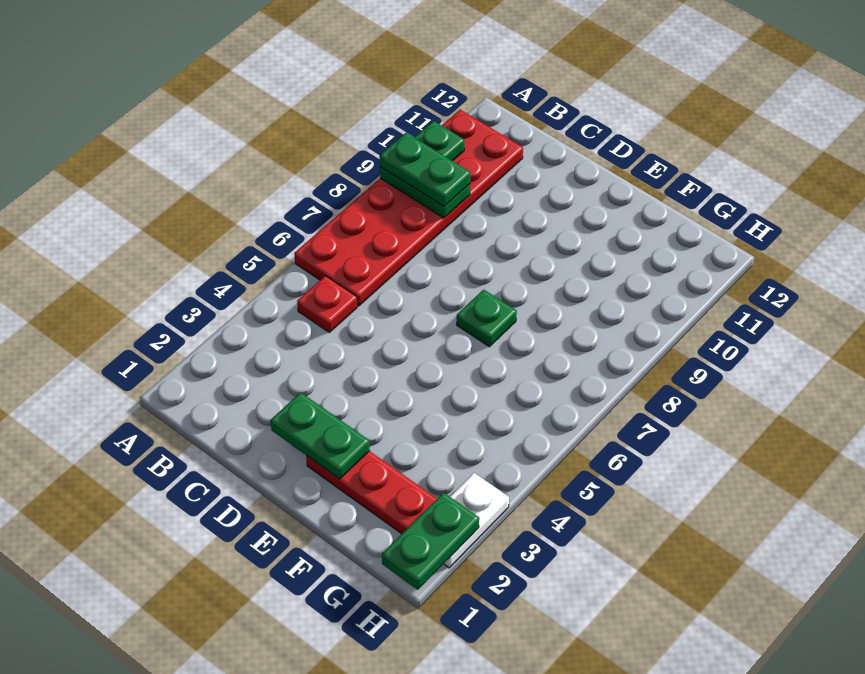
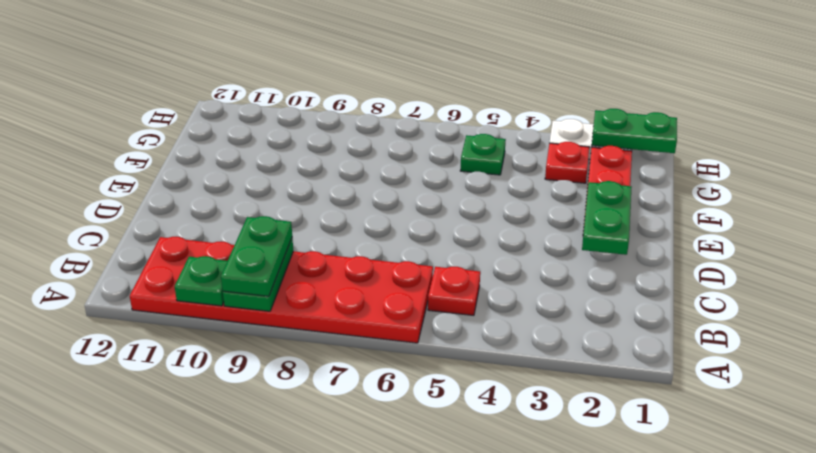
green 1x1 plate [457,290,517,347] -> green 1x1 plate moved to [460,134,506,175]
none -> red 1x1 plate [545,142,589,183]

